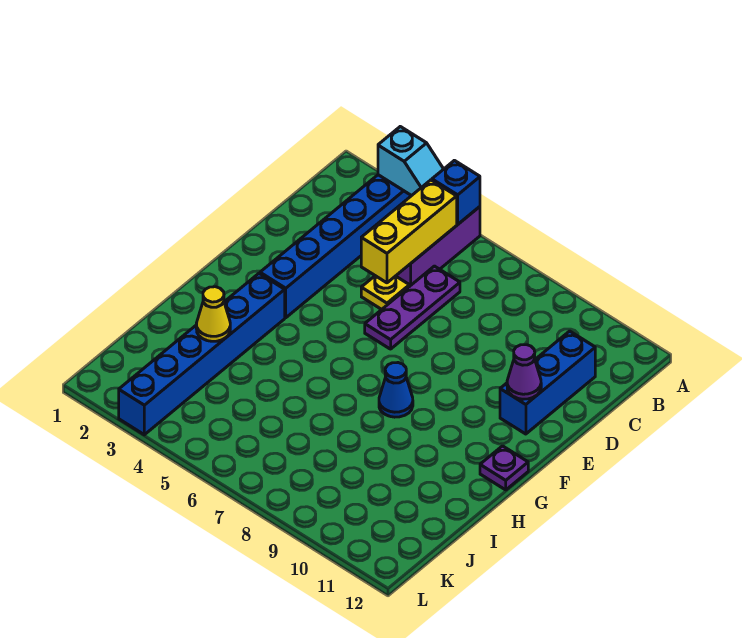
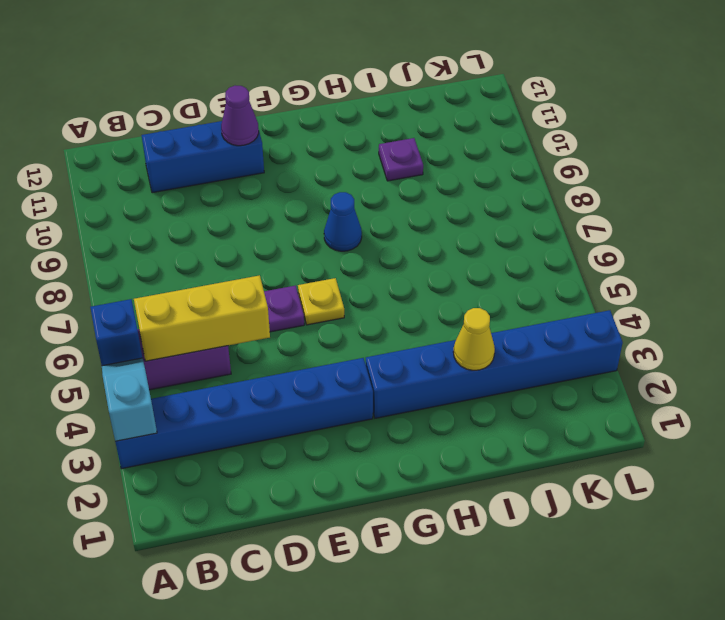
yellow 1x1 plate [361,276,409,309] -> yellow 1x1 plate moved to [298,278,344,325]
purple 1x1 plate [480,446,528,490] -> purple 1x1 plate moved to [379,138,423,181]

